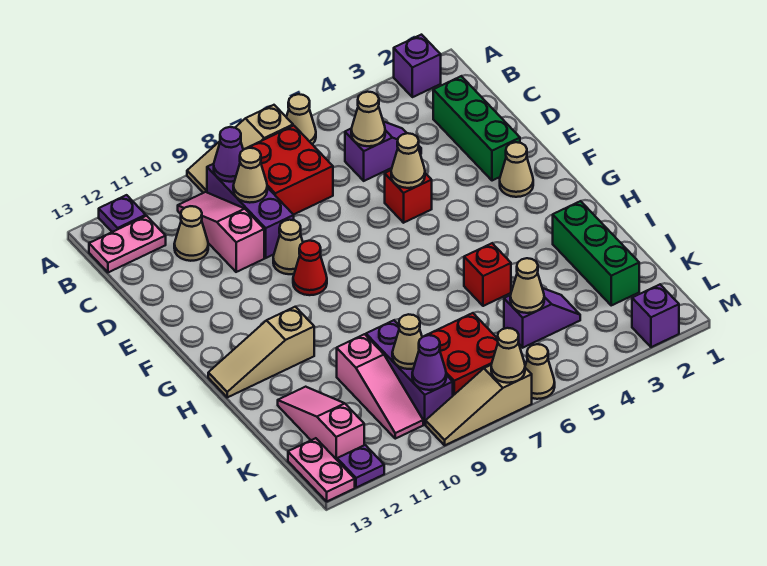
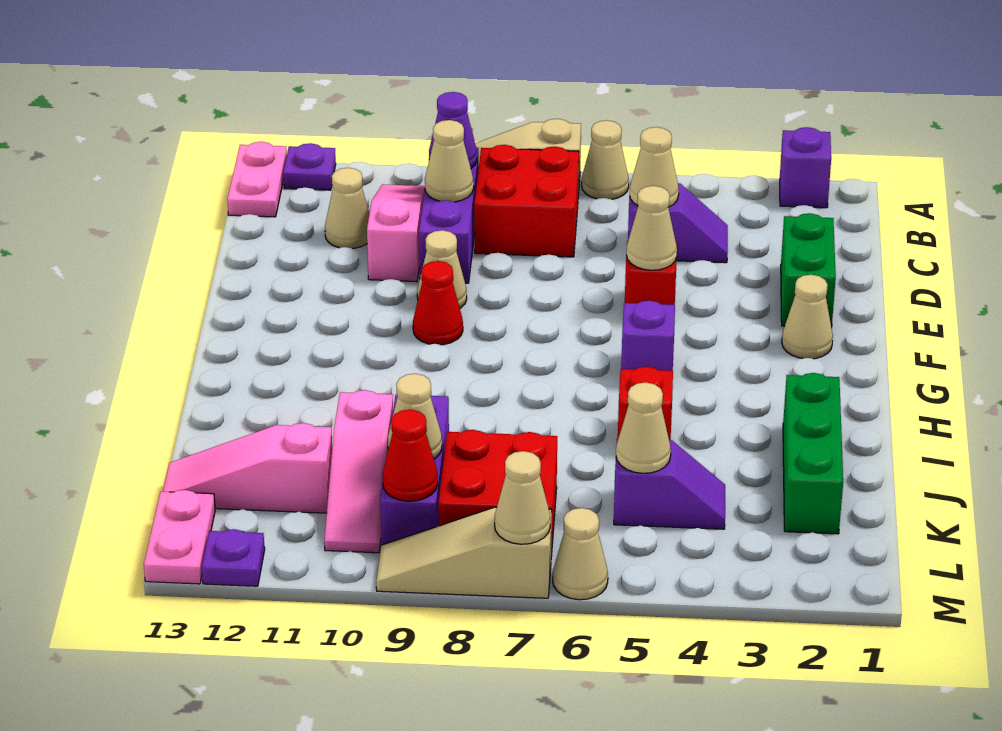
pink 1x2 plate [89,216,166,272] -> pink 1x2 plate turned to [227,142,287,217]
green 1x3 brick [433,76,520,181] -> green 1x2 brick [781,213,836,328]
tan 1x3 slope [208,307,314,397] -> none
pink 1x3 slope [278,387,364,460] -> pink 1x3 slope turned to [163,423,332,513]
purple 1x1 cone [412,335,446,390] -> red 1x1 cone [383,410,438,501]
purple 1x1 brick [632,285,679,347] -> purple 1x1 brick moved to [621,300,675,371]

